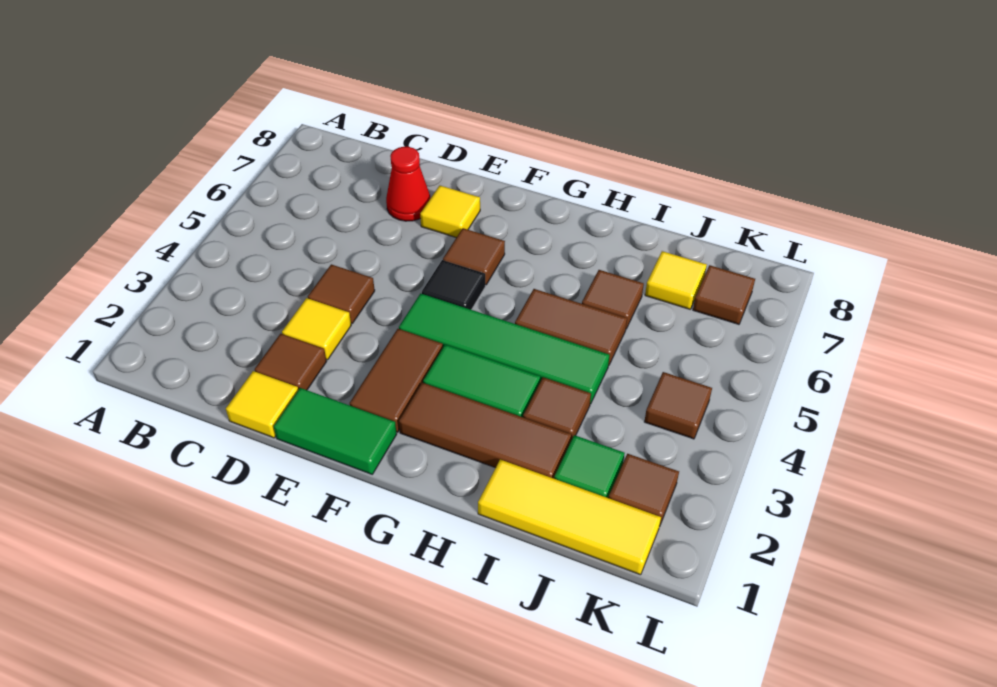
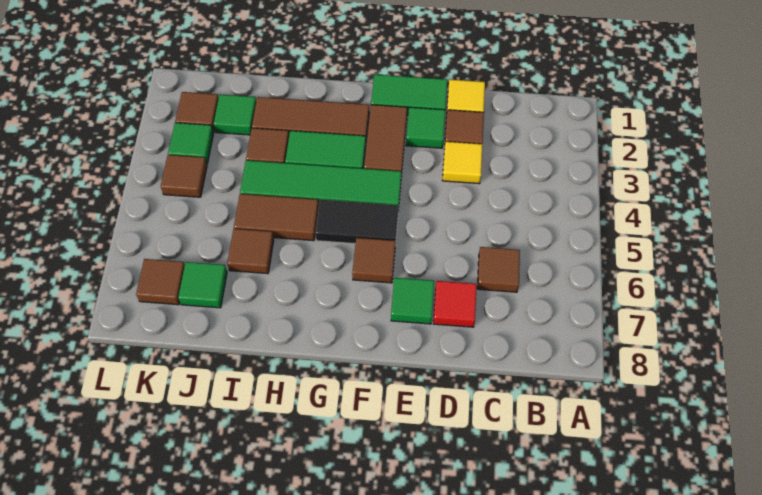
brown 1x1 tile [308,264,375,323] -> brown 1x1 tile moved to [477,247,520,292]
red 1x1 cone [386,147,430,221] -> red 1x1 tile [433,281,477,327]
none -> green 1x1 tile [406,107,445,148]
yellow 1x1 tile [420,186,480,238] -> green 1x1 tile [391,278,434,324]
black 1x1 tile [422,260,485,310] -> black 1x2 tile [315,200,399,245]
yellow 1x3 tile [478,460,661,575] -> none
yellow 1x1 tile [645,251,707,309] -> green 1x1 tile [178,262,227,308]
none -> green 1x1 tile [168,123,213,164]

